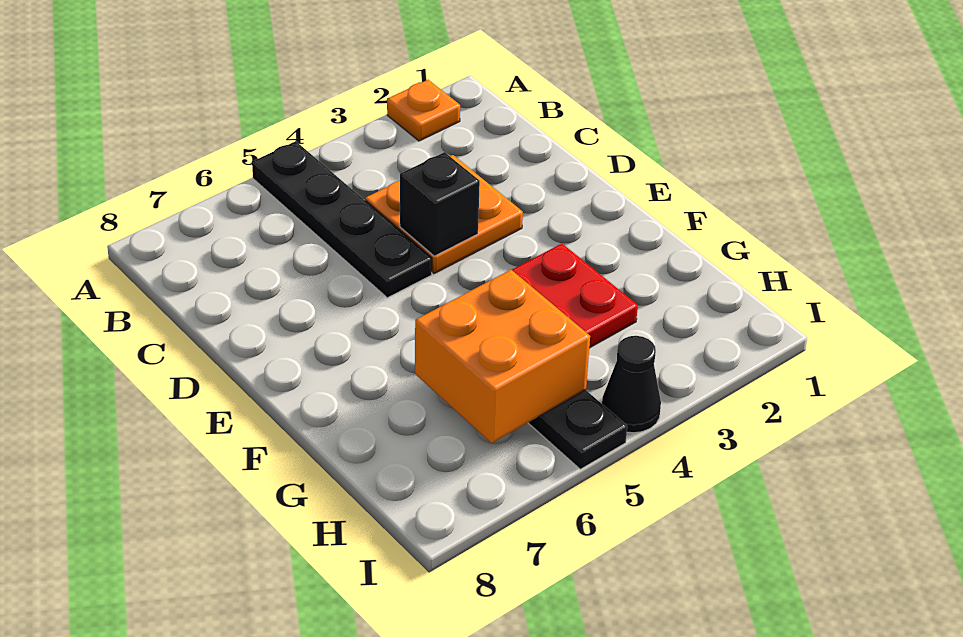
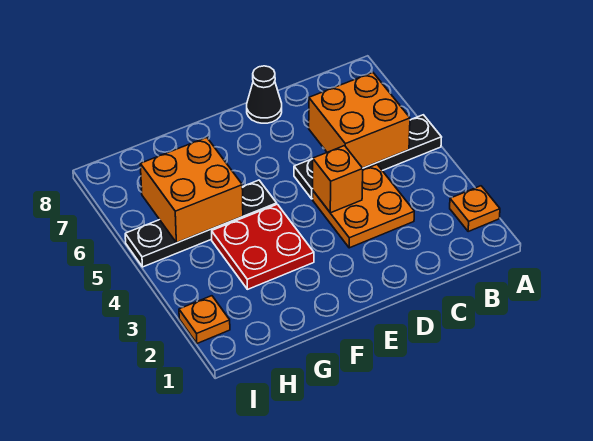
none -> orange 2x2 brick [309,73,410,168]
black 1x1 brick [400,152,480,256] -> orange 1x1 brick [313,146,363,213]
none -> orange 1x1 plate [179,296,230,343]
black 1x1 cone [602,336,661,433] -> black 1x1 cone moved to [247,66,282,123]

